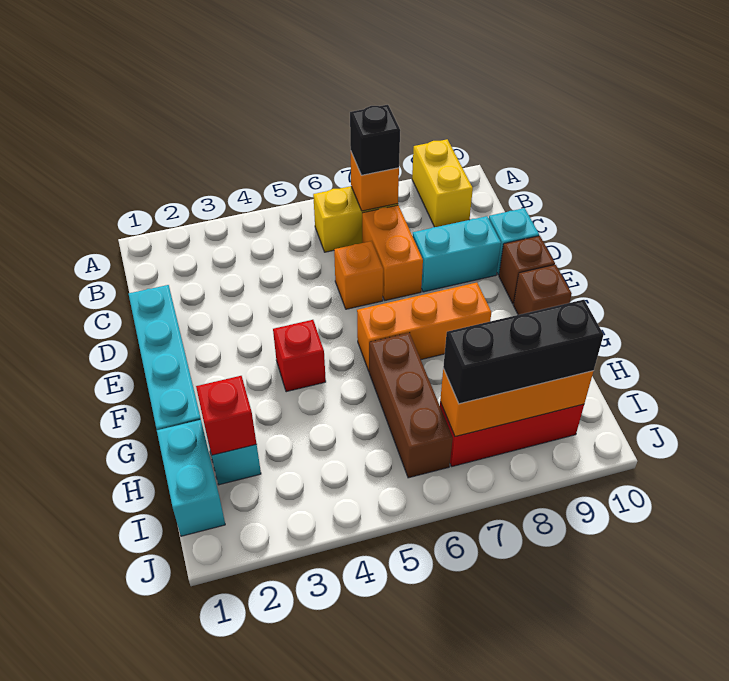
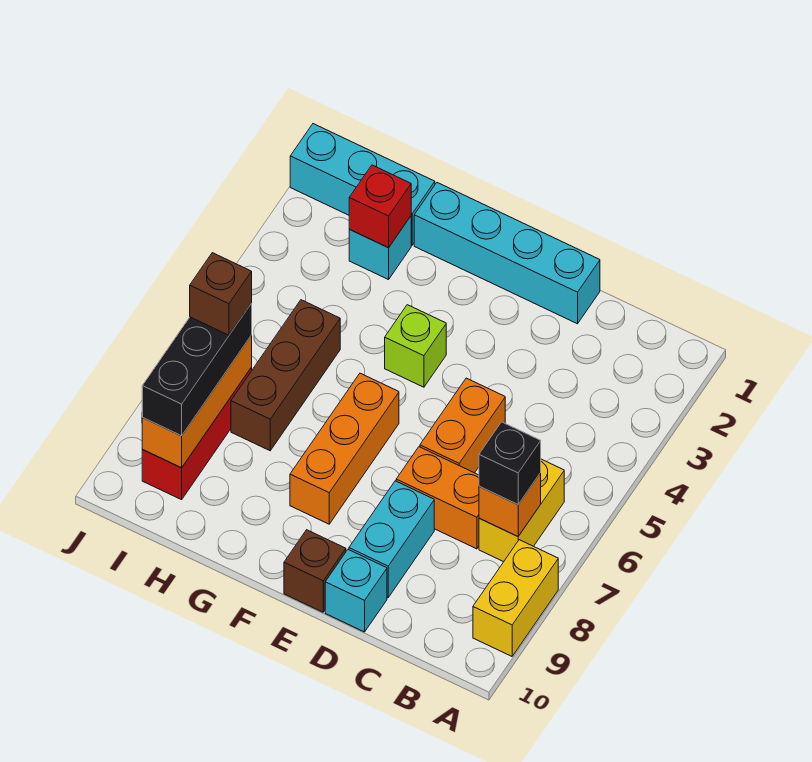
yellow 1x2 brick [412,139,473,227] -> yellow 1x2 brick turned to [473,540,558,656]
orange 1x1 brick [334,241,383,309] -> orange 1x2 brick [420,378,505,473]
red 1x1 brick [273,320,326,392] -> lime 1x1 brick [385,305,446,387]
brown 1x1 brick [513,265,572,315] -> brown 1x1 brick moved to [190,253,252,335]
brown 1x3 brick [369,333,453,478] -> brown 1x3 brick turned to [231,300,340,451]
cyan 1x2 brick [157,420,225,536] -> cyan 1x3 brick [290,124,435,245]

